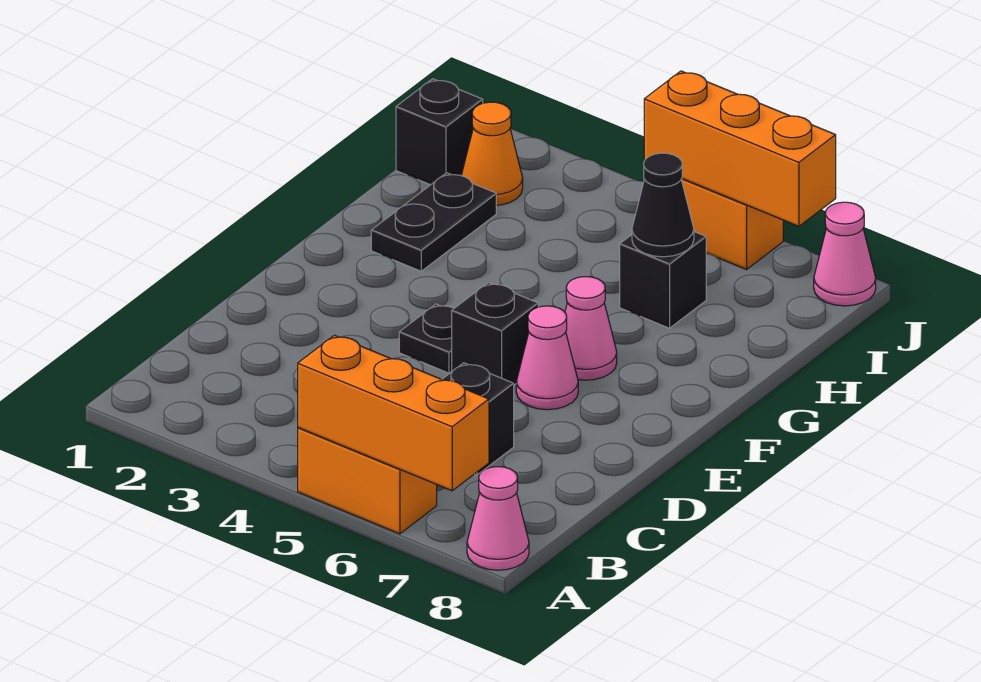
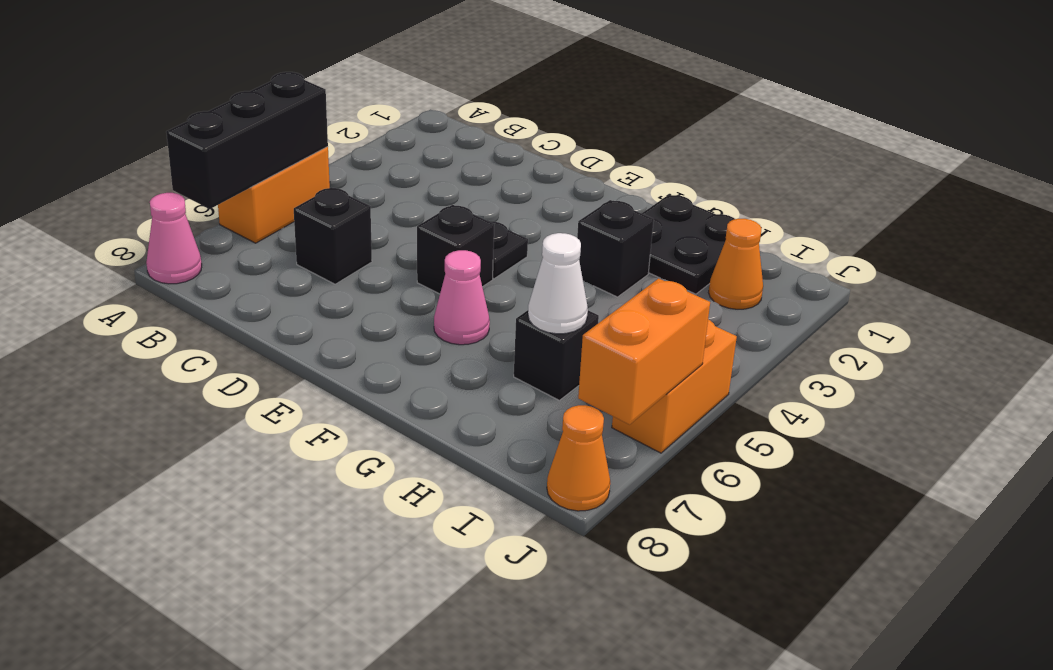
orange 1x3 brick [298,335,489,491] -> black 1x3 brick [166,72,328,209]
pink 1x1 cone [516,306,578,410] -> none
black 1x2 plate [371,173,496,271] -> black 2x2 plate [642,195,735,294]
black 1x1 cone [632,153,694,257] -> white 1x1 cone [528,233,588,334]
black 1x1 brick [396,79,483,185] -> black 1x1 brick moved to [577,200,654,297]
orange 1x3 brick [644,71,836,226] -> orange 1x2 brick [578,278,710,425]
pink 1x1 cone [814,202,876,306] -> orange 1x1 cone [547,405,610,511]

